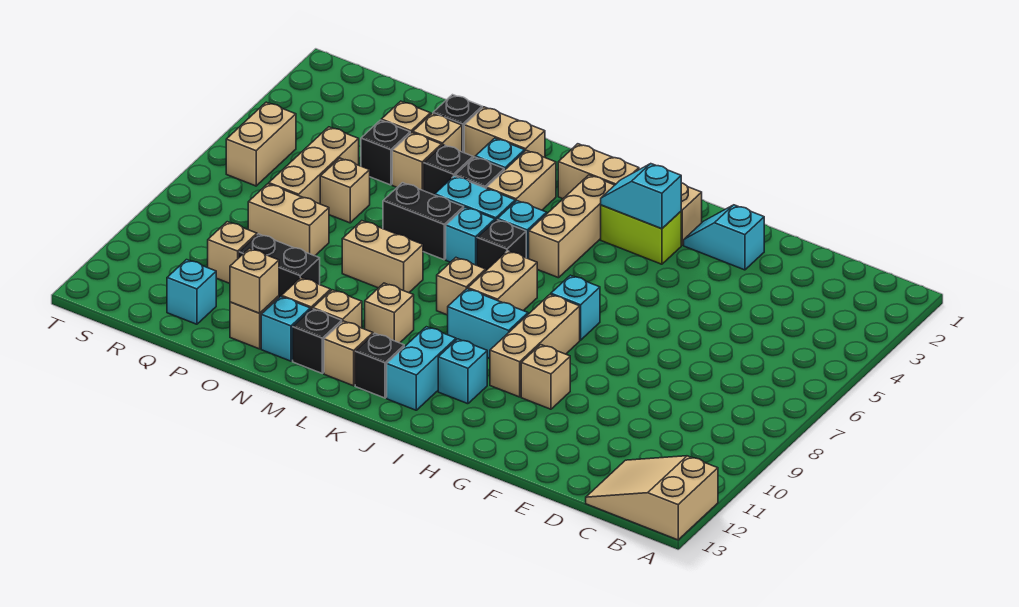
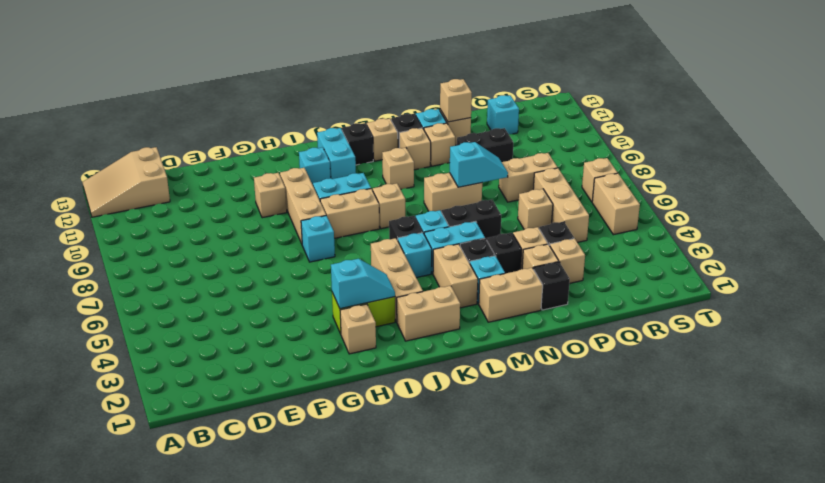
tan 2x3 slope [586,456,718,540] -> tan 2x3 slope turned to [83,147,170,217]
cyan 1x2 slope [684,205,764,270] -> cyan 1x2 slope moved to [449,142,508,187]
tan 1x2 brick [468,251,537,311] -> tan 1x2 brick turned to [320,189,380,238]
tan 1x1 brick [208,222,257,283] -> tan 1x1 brick moved to [582,158,617,202]

